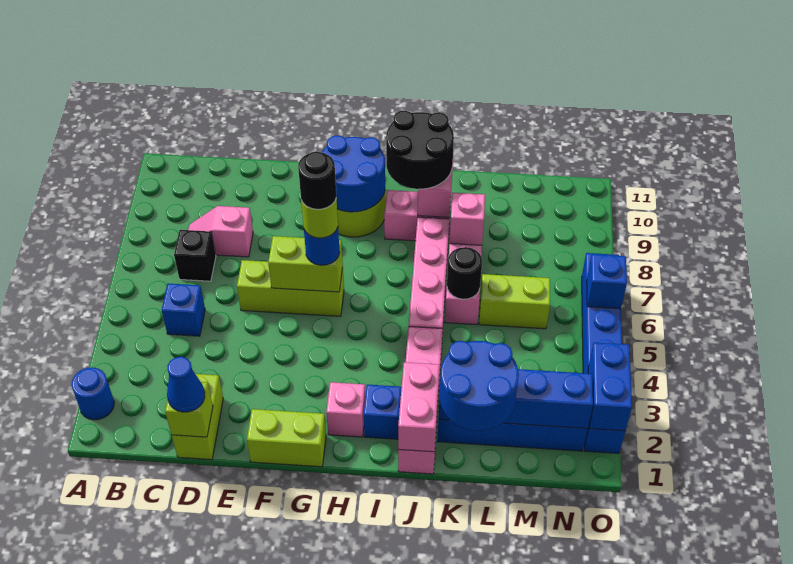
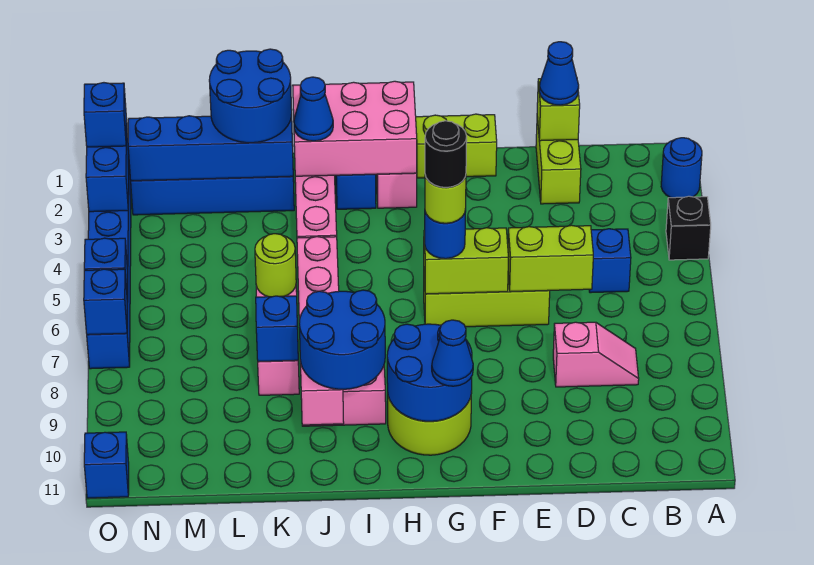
black 1x1 brick [174,230,216,281] -> black 1x1 brick moved to [666,196,711,260]
none -> blue 1x1 cone [432,320,473,386]
black 2x2 round brick [386,111,454,189] -> blue 2x2 round brick [299,290,385,389]
pink 1x2 brick [398,362,440,452] -> pink 2x3 brick [293,81,417,176]
none -> blue 1x1 cone [294,77,333,141]
black 1x1 round brick [447,247,482,299] -> lime 1x1 round brick [255,234,296,297]
pink 1x1 brick [450,193,485,245] -> blue 1x1 brick [256,296,298,362]
lime 1x2 brick [479,274,550,329] -> lime 1x2 brick moved to [508,225,593,292]
none -> blue 1x1 brick [84,83,127,147]
none -> blue 1x1 brick [84,269,127,335]
none -> blue 1x1 brick [84,432,129,498]

